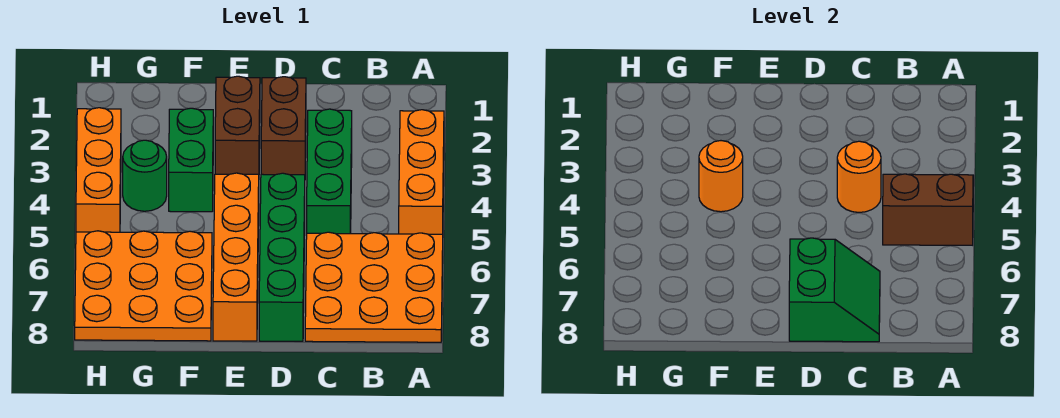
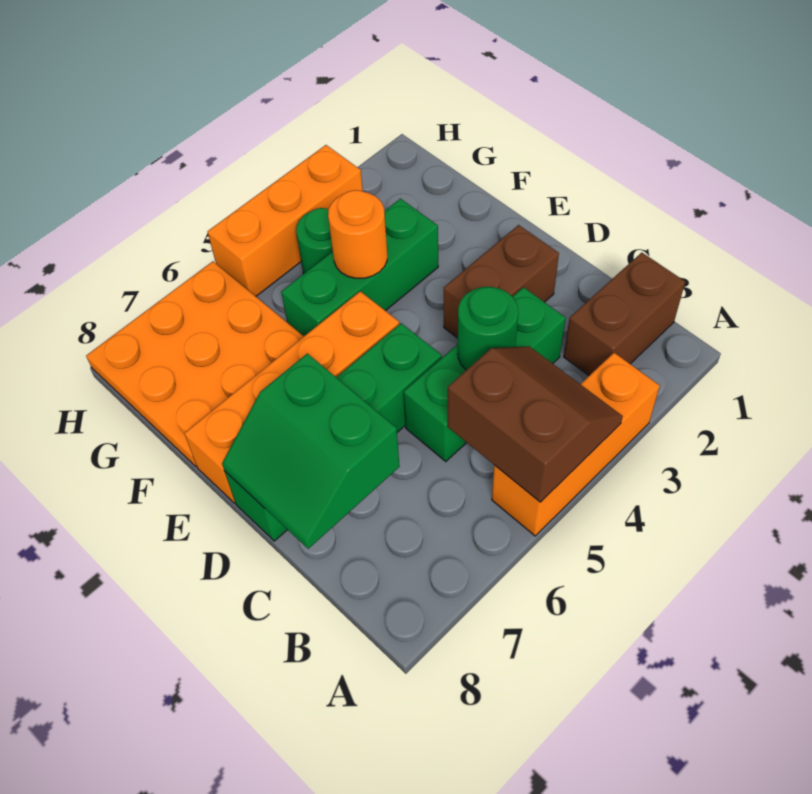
orange 3x3 plate [305,232,443,342] -> none
orange 1x1 round brick [837,141,881,212] -> green 1x1 round brick [458,287,518,370]
green 2x2 slope [789,238,880,342] -> green 2x2 slope turned to [222,353,400,549]
brown 1x2 brick [215,76,260,175] -> brown 1x2 brick moved to [564,253,685,375]
green 1x2 brick [169,108,213,212] -> green 1x3 brick [281,199,438,336]

